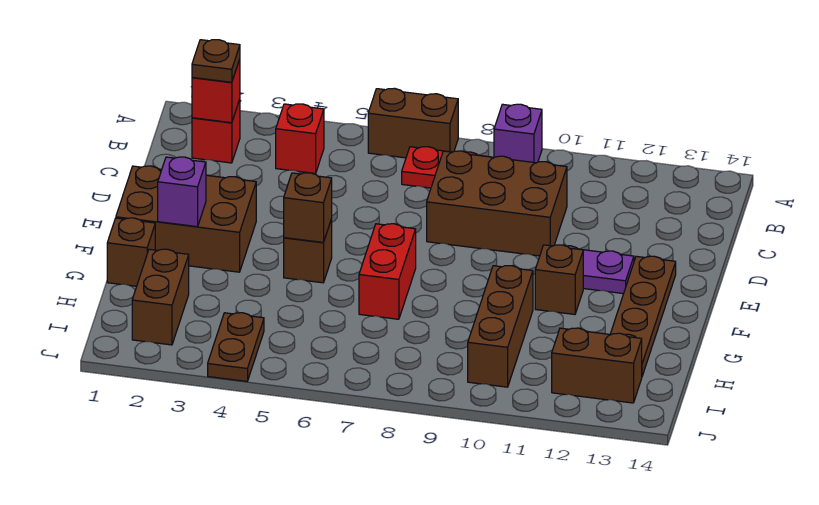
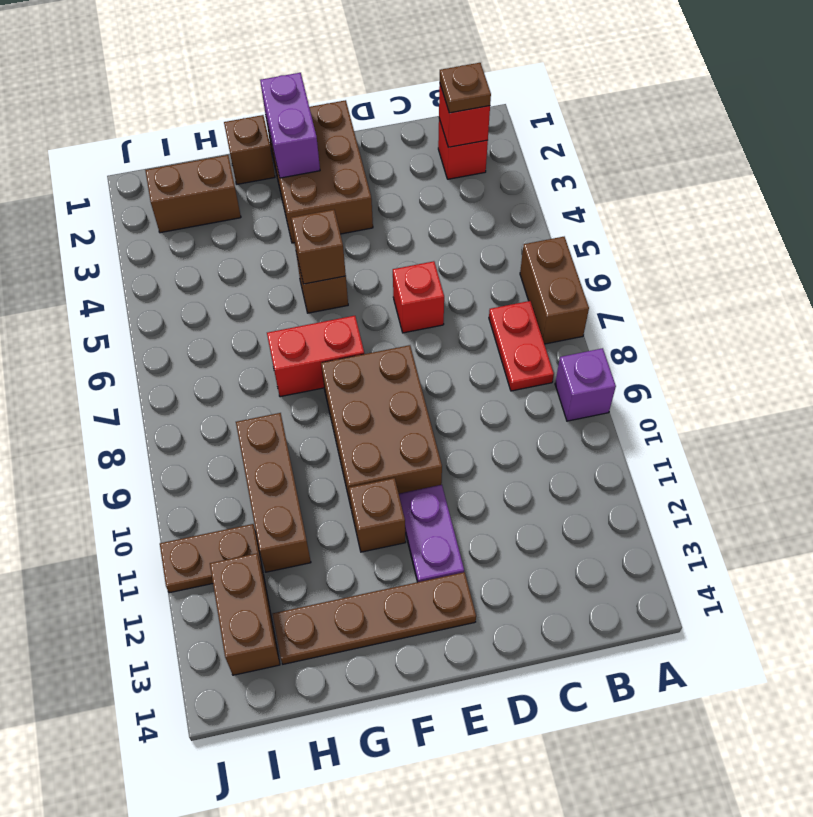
red 1x1 brick [276,104,324,174] -> red 1x1 brick moved to [393,261,444,333]
brown 2x3 brick [427,151,567,256] -> brown 2x3 brick moved to [321,345,442,506]
purple 1x1 brick [158,157,206,227] -> purple 1x2 brick [260,73,320,178]
brown 1x3 brick [468,266,533,387] -> brown 1x3 brick turned to [236,413,311,572]
brown 1x2 plate [208,313,264,381] -> brown 1x2 plate moved to [160,524,263,593]

